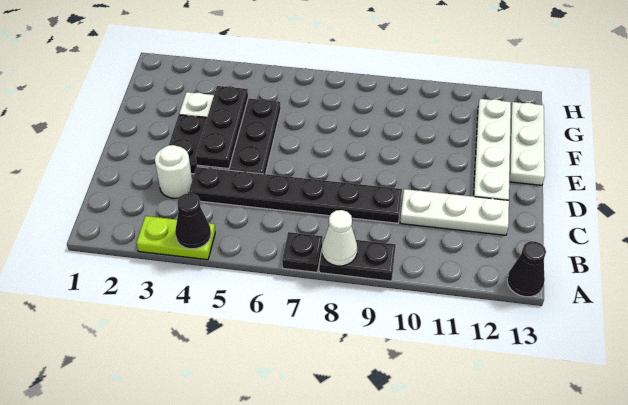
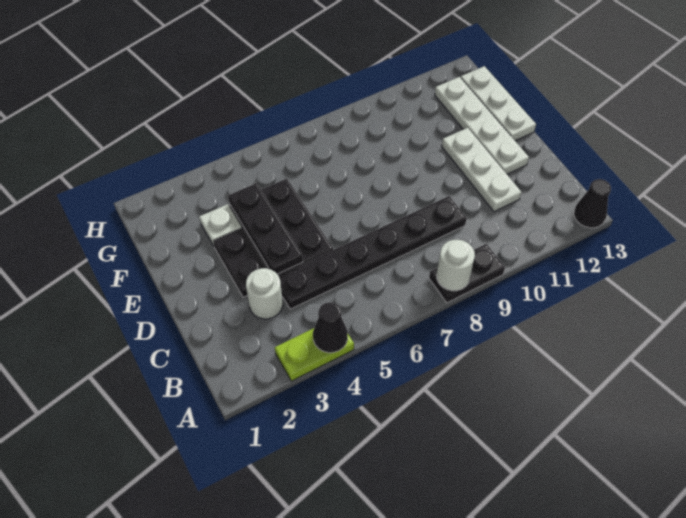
black 1x1 plate [282,232,323,272] -> none
white 1x1 cone [322,210,357,266] -> white 1x1 round brick [436,240,475,291]
white 1x3 plate [400,189,509,235] -> white 1x3 plate turned to [442,128,521,212]

